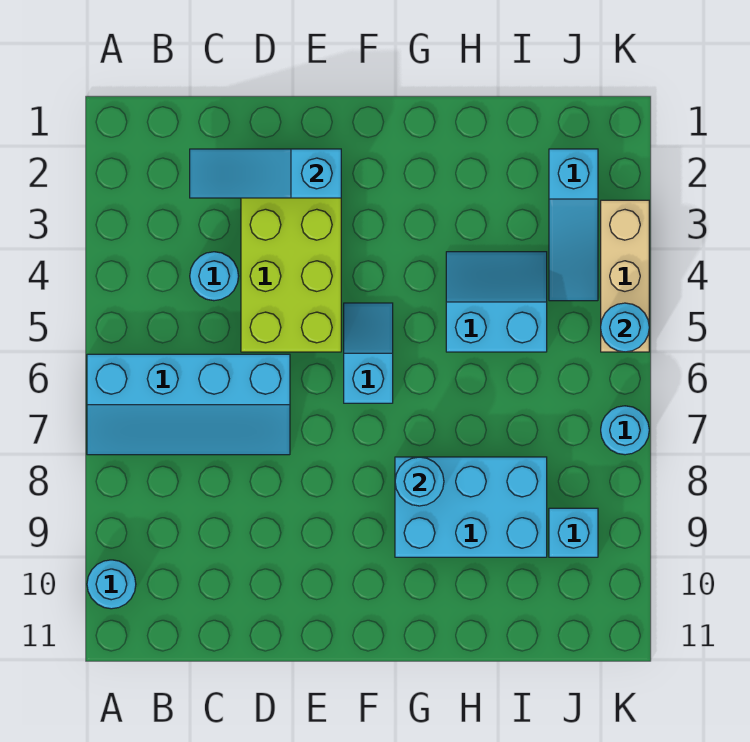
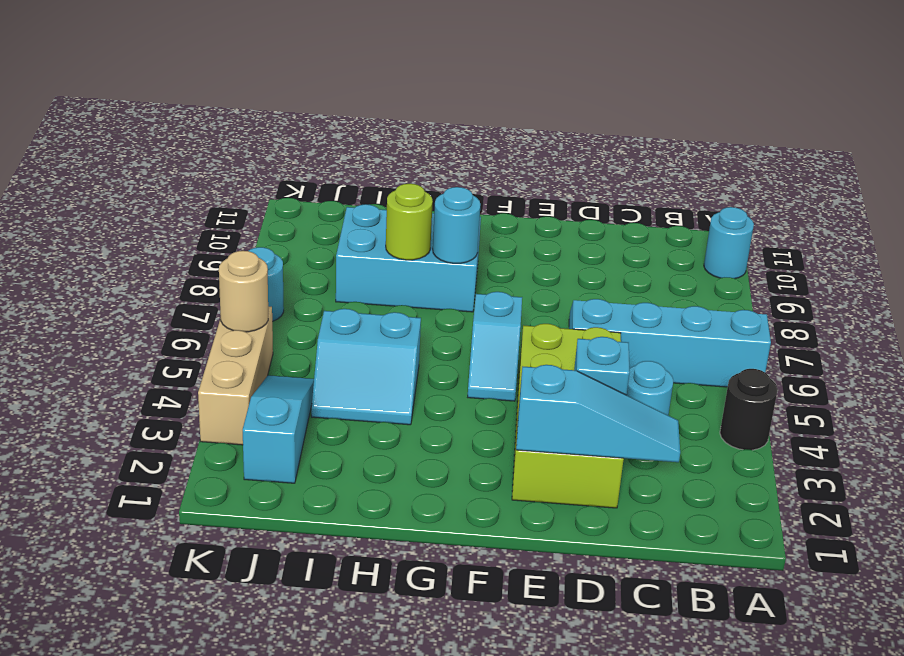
none -> black 1x1 round brick [720,369,778,450]
none -> lime 1x1 round brick [386,184,433,260]
cyan 1x1 brick [549,508,598,557] -> cyan 1x1 brick moved to [574,337,630,395]
cyan 1x1 round brick [601,303,649,352] -> tan 1x1 round brick [219,251,268,332]

